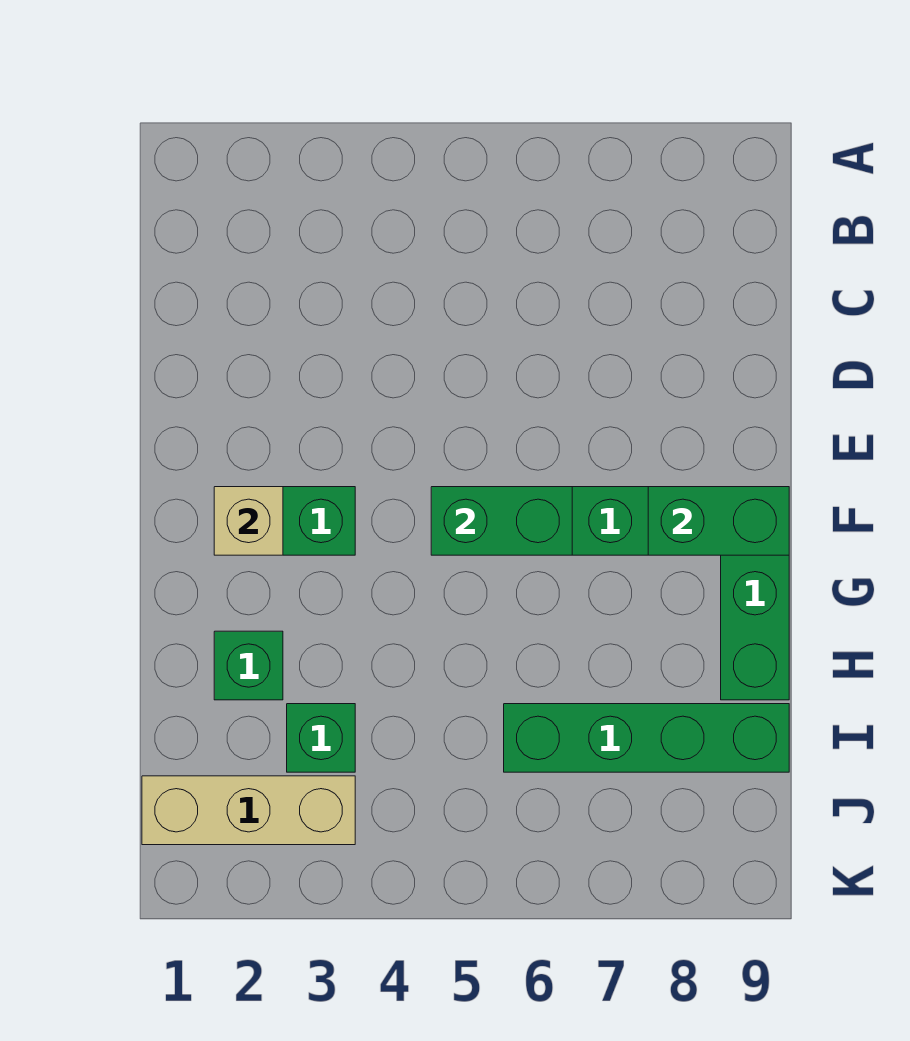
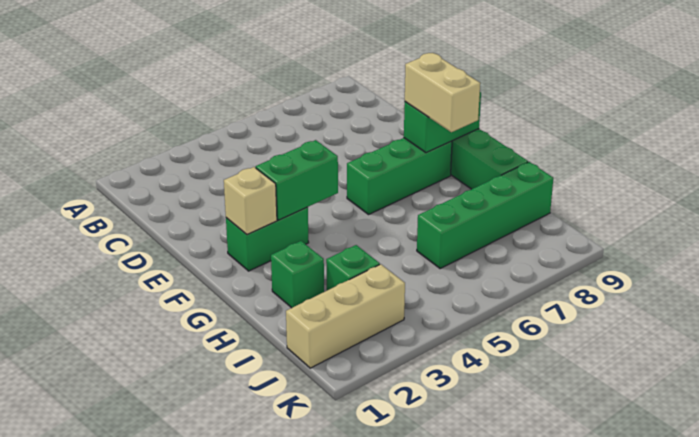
green 1x2 brick [431,487,572,555] -> green 1x2 brick moved to [256,140,338,220]
none -> tan 1x2 brick [405,53,480,132]

